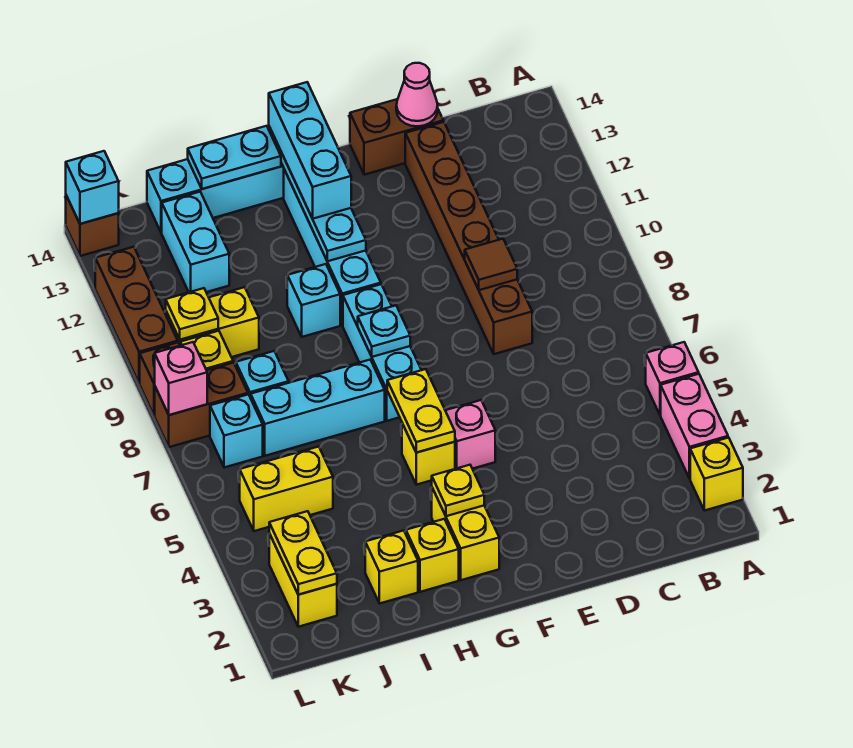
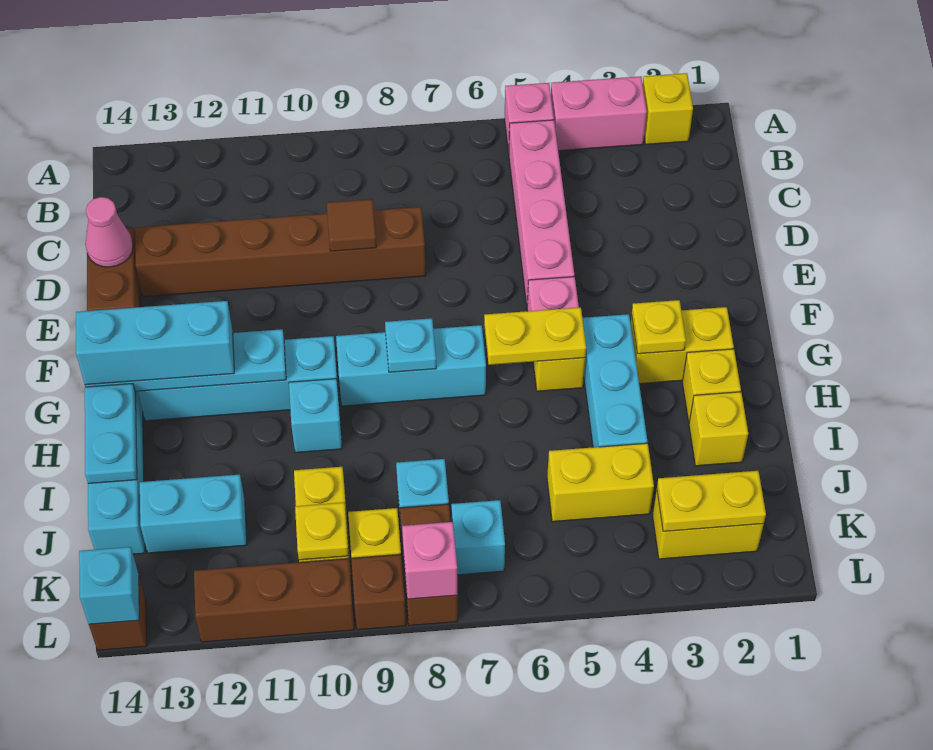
none -> pink 1x4 brick [509,120,574,305]
cyan 1x3 brick [251,360,385,456] -> cyan 1x3 brick moved to [583,314,647,447]
yellow 1x2 brick [240,447,333,531] -> yellow 1x2 brick turned to [547,443,654,522]

